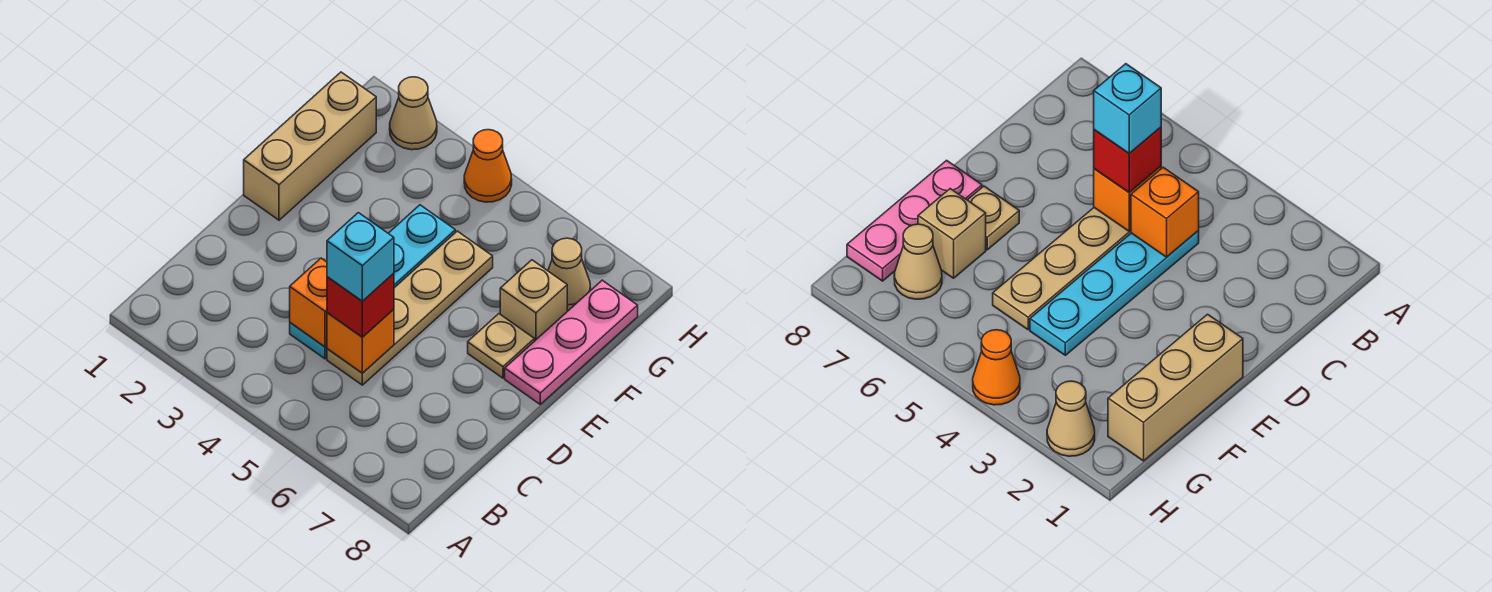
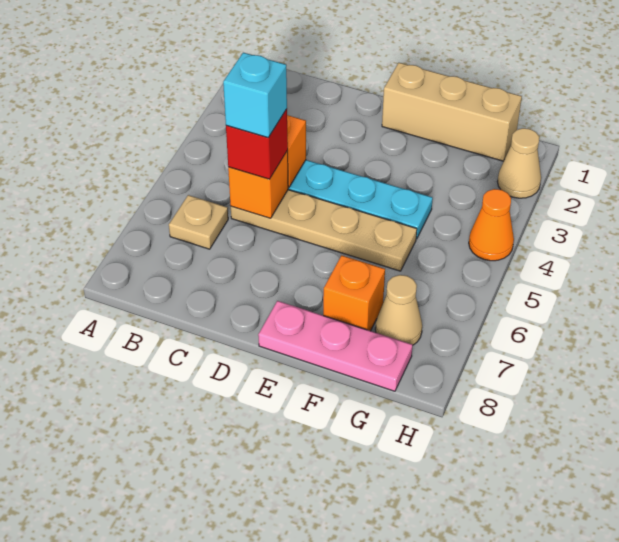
tan 1x1 plate [468,314,534,378] -> tan 1x1 plate moved to [169,195,228,249]
tan 1x1 brick [500,260,567,341] -> orange 1x1 brick [323,255,385,331]

